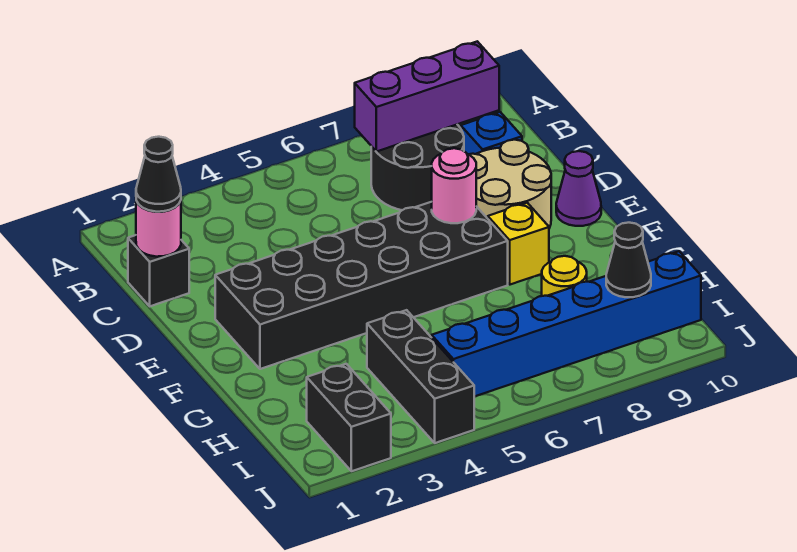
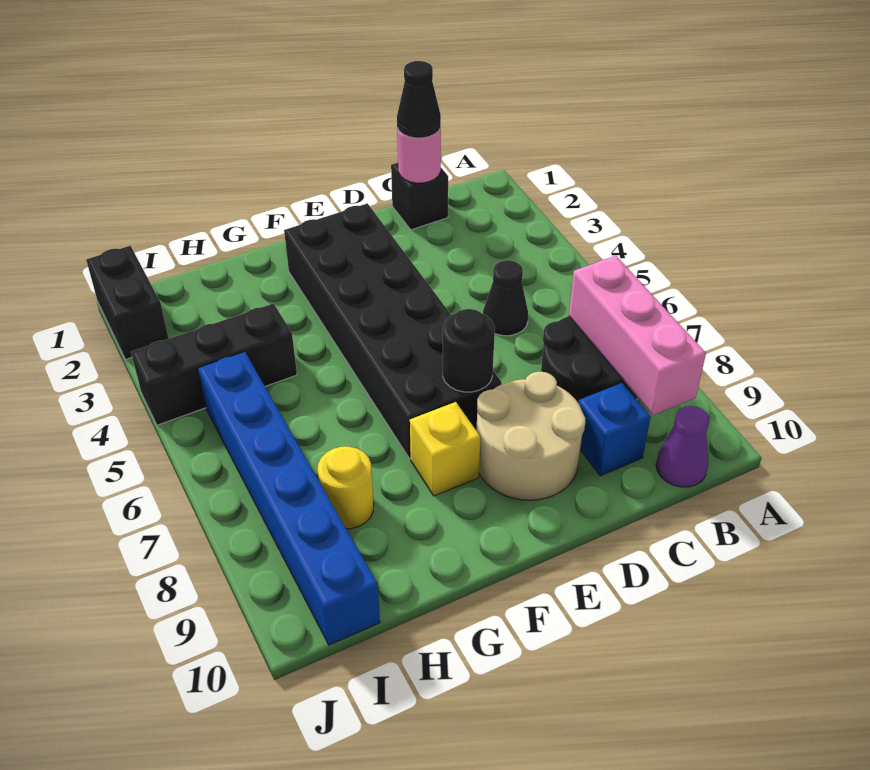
purple 1x3 brick [355,41,499,152] -> pink 1x3 brick [569,256,706,415]
pink 1x1 round brick [432,148,476,223] -> black 1x1 round brick [443,309,495,392]
purple 1x1 cone [556,151,601,226] -> purple 1x1 cone moved to [656,406,709,487]
black 1x2 brick [307,364,391,471] -> black 1x2 brick turned to [86,246,169,359]
black 1x1 cone [606,223,651,297] -> black 1x1 cone moved to [483,260,528,336]

